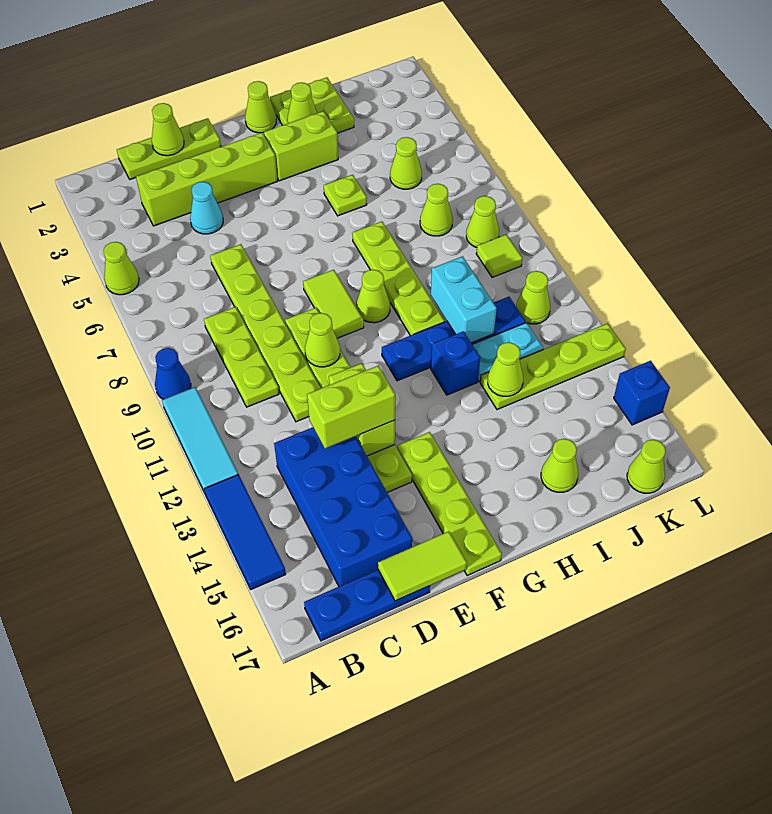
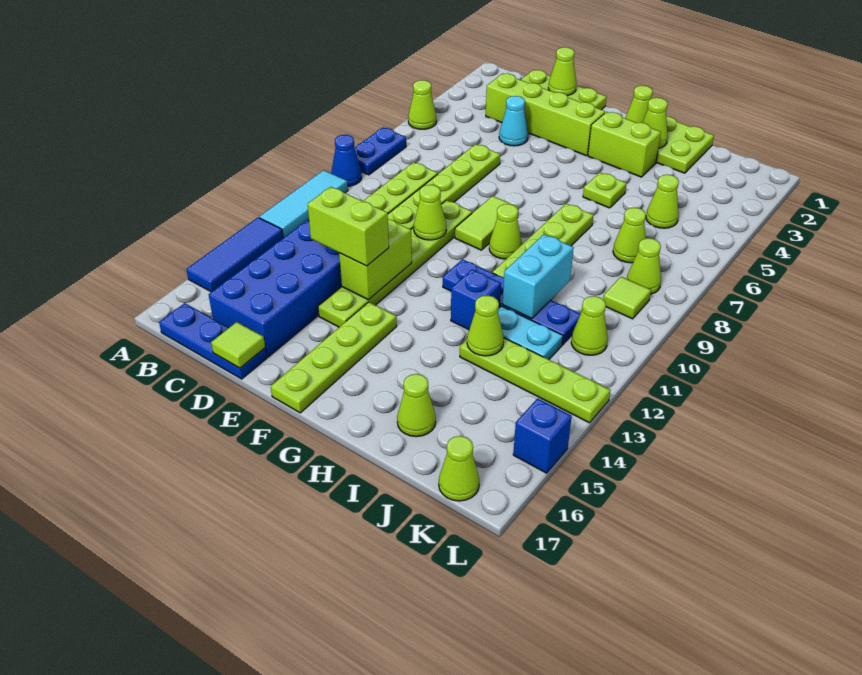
none -> blue 1x2 plate [354,127,406,175]
lime 1x2 tile [378,531,467,601] -> lime 1x1 tile [211,322,265,368]

